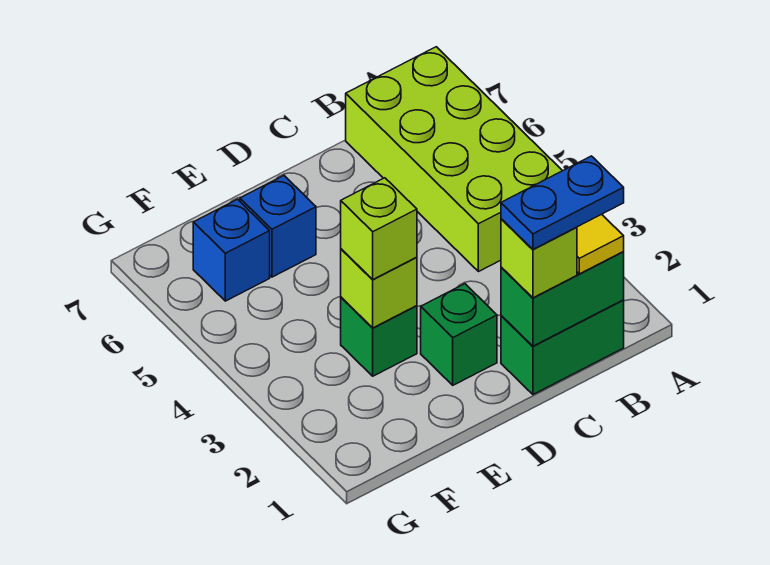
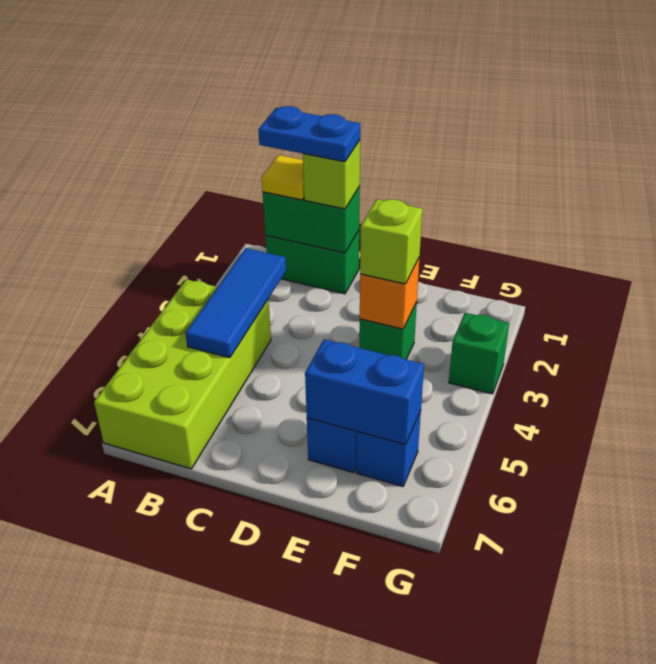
none -> blue 1x3 tile [185,248,286,358]
green 1x1 brick [421,284,497,385] -> green 1x1 brick moved to [449,313,509,394]
lime 1x1 brick [341,249,417,328] -> orange 1x1 brick [360,259,419,329]
none -> blue 1x2 brick [305,339,424,445]

